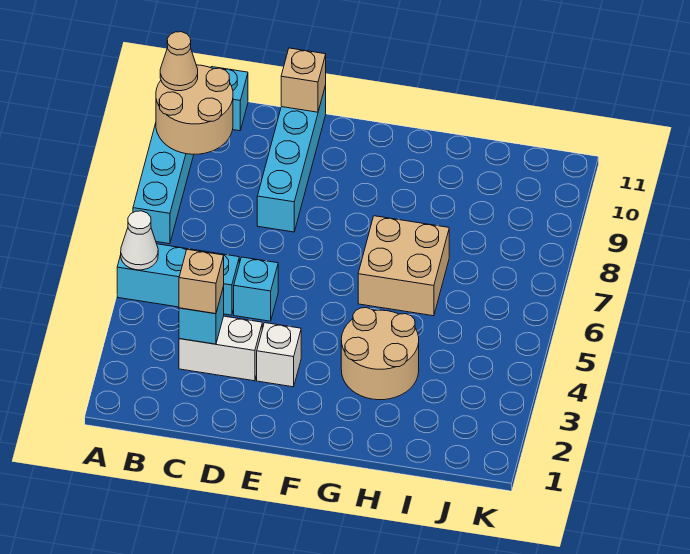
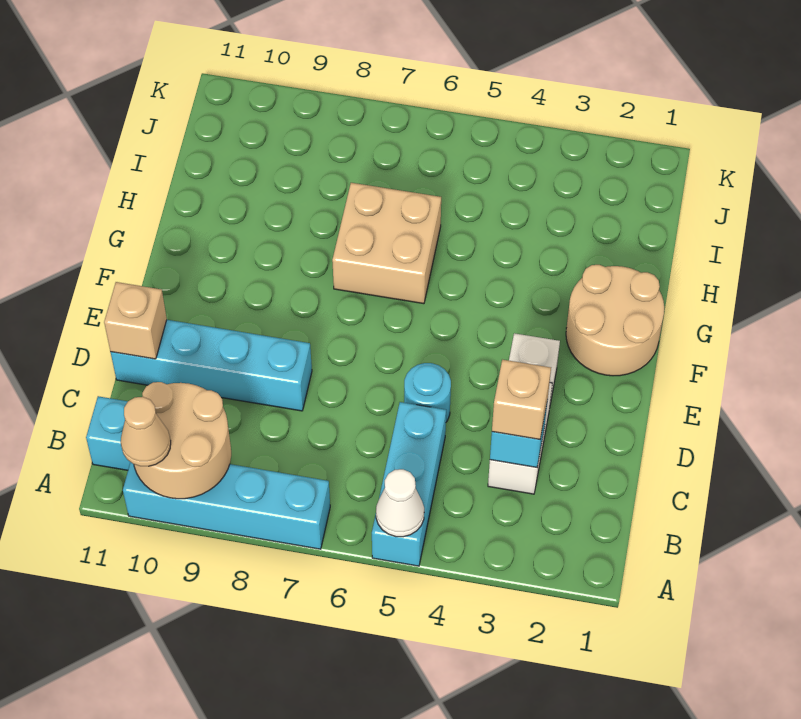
cyan 1x1 brick [234,257,278,321] -> cyan 1x1 round brick [404,363,451,422]
tan 2x2 round brick [341,308,419,400] -> tan 2x2 round brick moved to [566,265,664,376]

